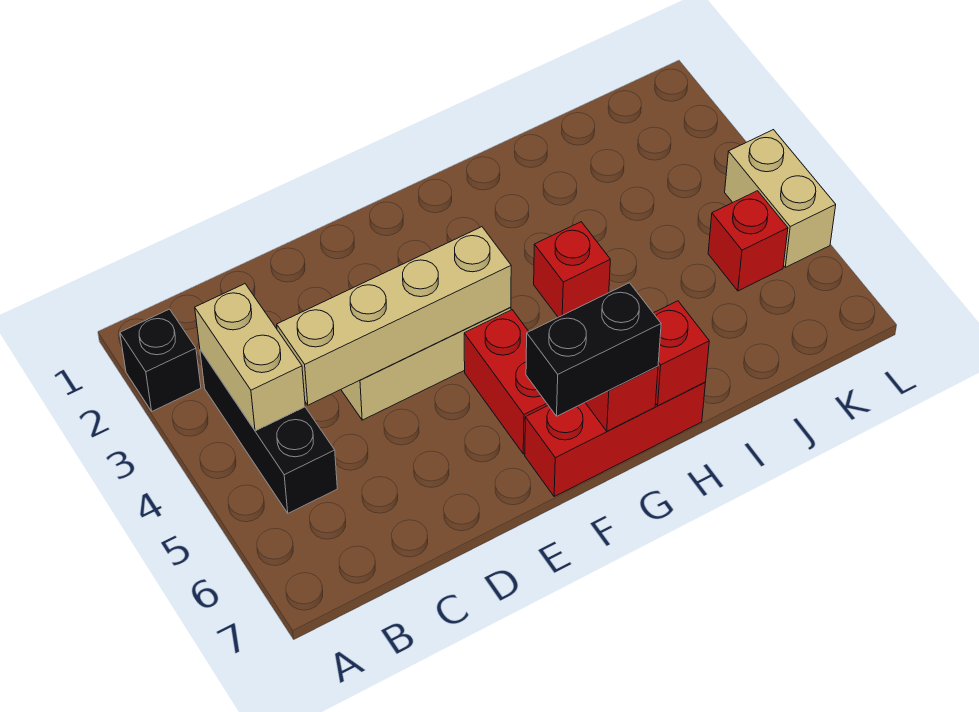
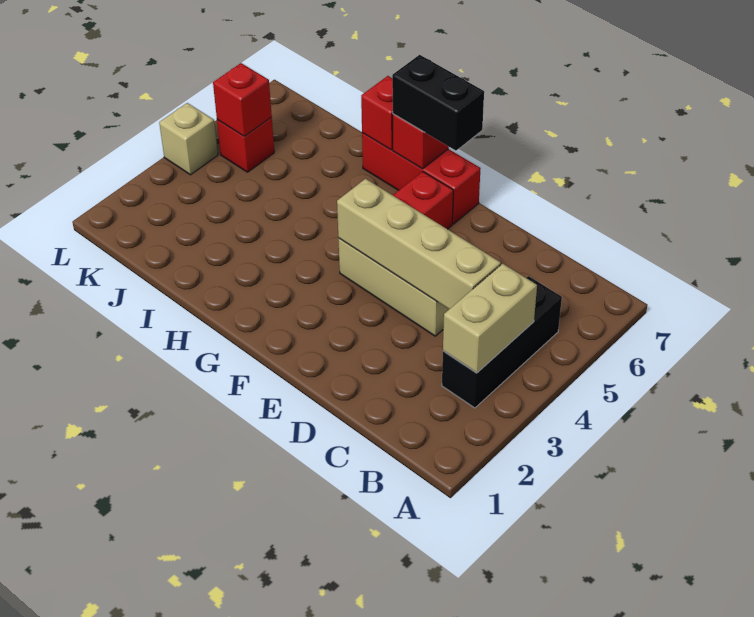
black 1x1 brick [120,309,201,411] -> none
red 1x1 brick [534,222,610,317] -> red 1x1 brick moved to [213,63,272,136]
tan 1x2 brick [725,130,836,267] -> tan 1x1 brick [159,103,218,175]

